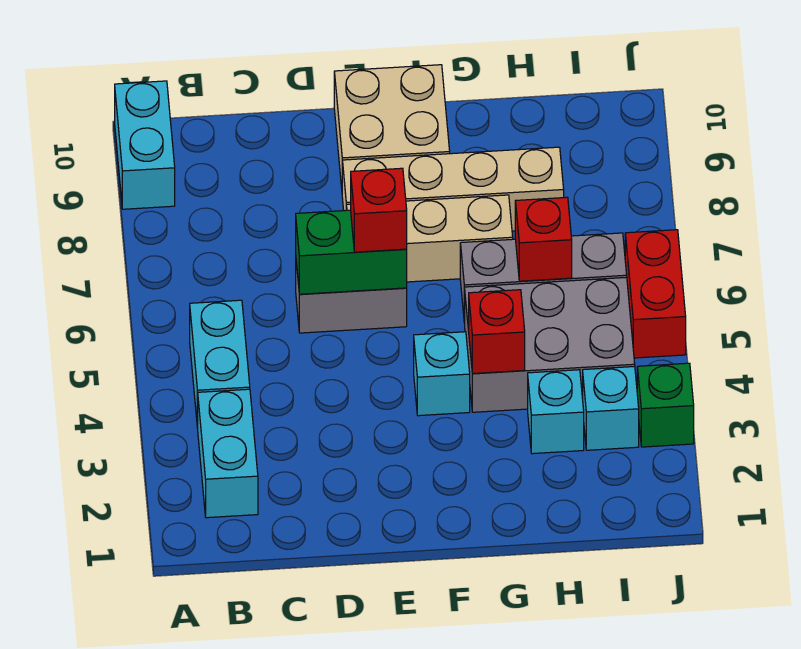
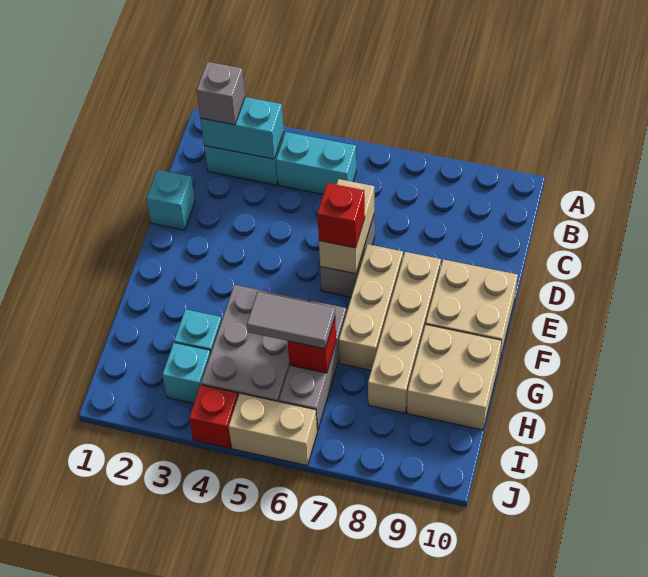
cyan 1x2 brick [115,81,175,209] -> cyan 1x2 brick moved to [200,97,284,159]
none -> grey 1x1 brick [197,62,245,125]
green 1x2 brick [296,210,407,294] -> tan 1x2 brick [319,179,374,274]
cyan 1x1 brick [414,332,470,416] -> cyan 1x1 brick moved to [146,170,195,230]
red 1x1 brick [469,290,525,374] -> red 1x1 brick moved to [189,385,238,448]
none -> tan 2x2 brick [407,325,502,430]
none -> grey 1x2 tile [247,292,335,349]
green 1x1 brick [637,363,694,447] -> none
red 1x2 brick [625,230,686,358] -> tan 1x2 brick [229,393,317,466]

